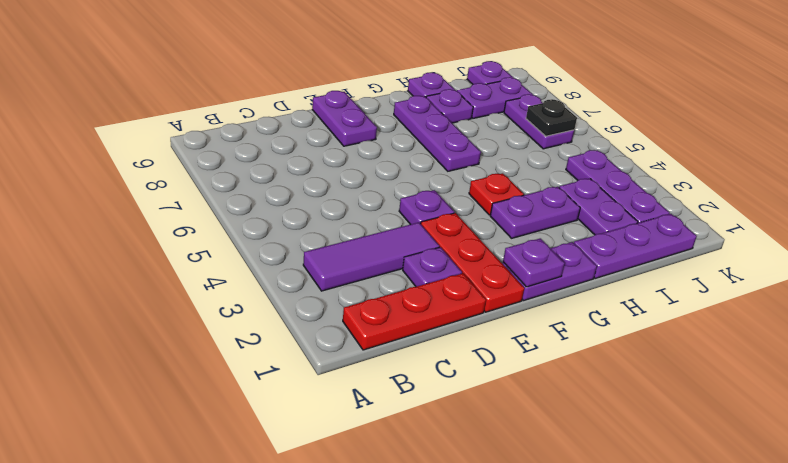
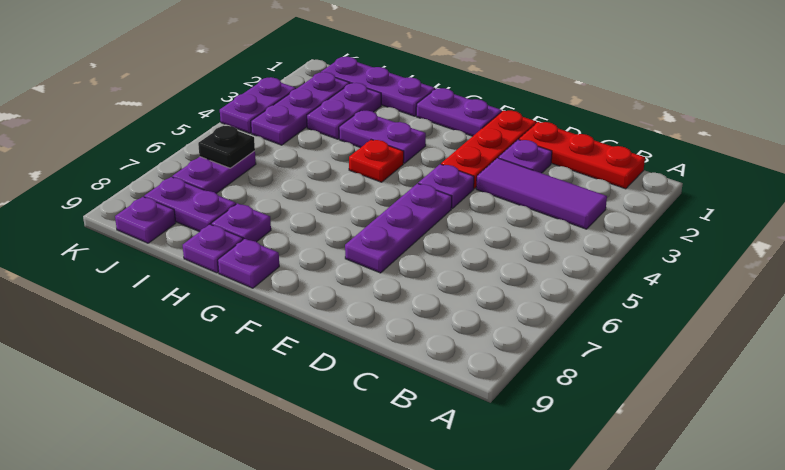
purple 1x2 plate [312,91,377,146] -> purple 1x2 plate moved to [220,77,296,133]
purple 1x1 plate [503,238,565,287] -> purple 1x1 plate moved to [218,239,279,288]
purple 1x3 plate [394,96,481,171] -> purple 1x3 plate moved to [345,183,452,273]

